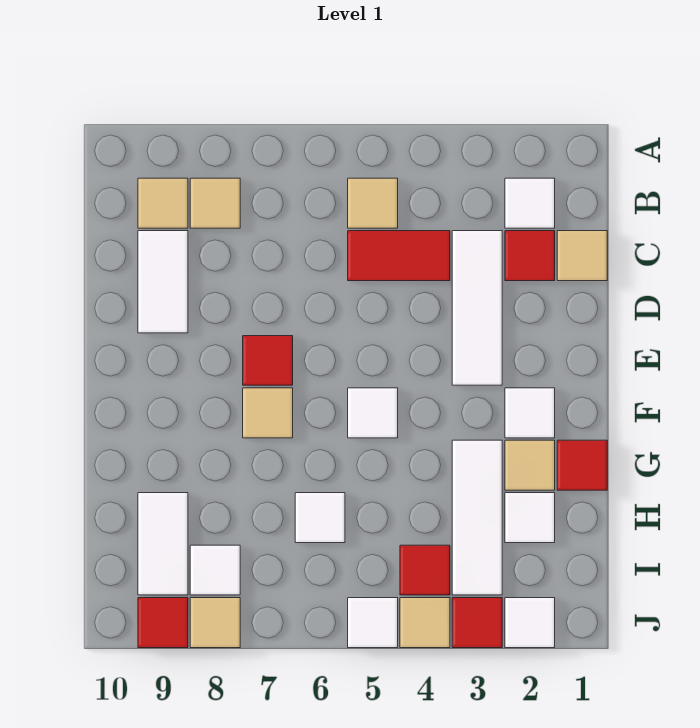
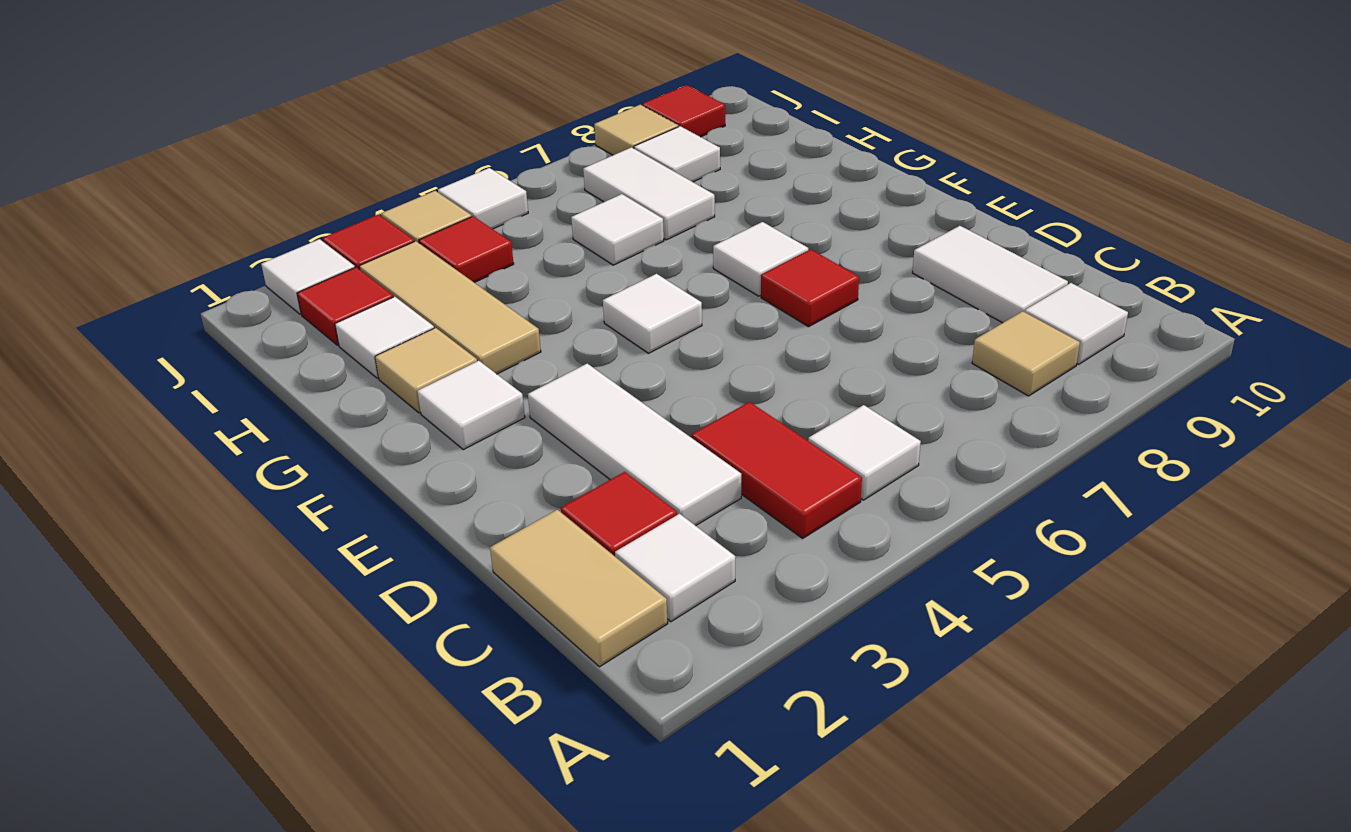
tan 1x1 tile [348,178,398,228] -> white 1x1 tile [808,405,921,500]
tan 1x1 tile [138,178,188,228] -> white 1x1 tile [1025,283,1128,364]
tan 1x1 tile [557,231,607,281] -> tan 1x2 tile [490,510,668,667]
red 1x2 tile [348,231,450,281] -> red 1x2 tile turned to [692,402,862,538]
tan 1x1 tile [243,388,293,438] -> white 1x1 tile [713,222,808,296]
red 1x1 tile [557,440,607,490] -> red 1x1 tile moved to [297,267,393,345]
white 1x3 tile [452,440,502,595] -> tan 1x3 tile [359,241,541,374]
white 1x2 tile [138,493,188,595] -> white 1x2 tile moved to [583,147,715,240]

